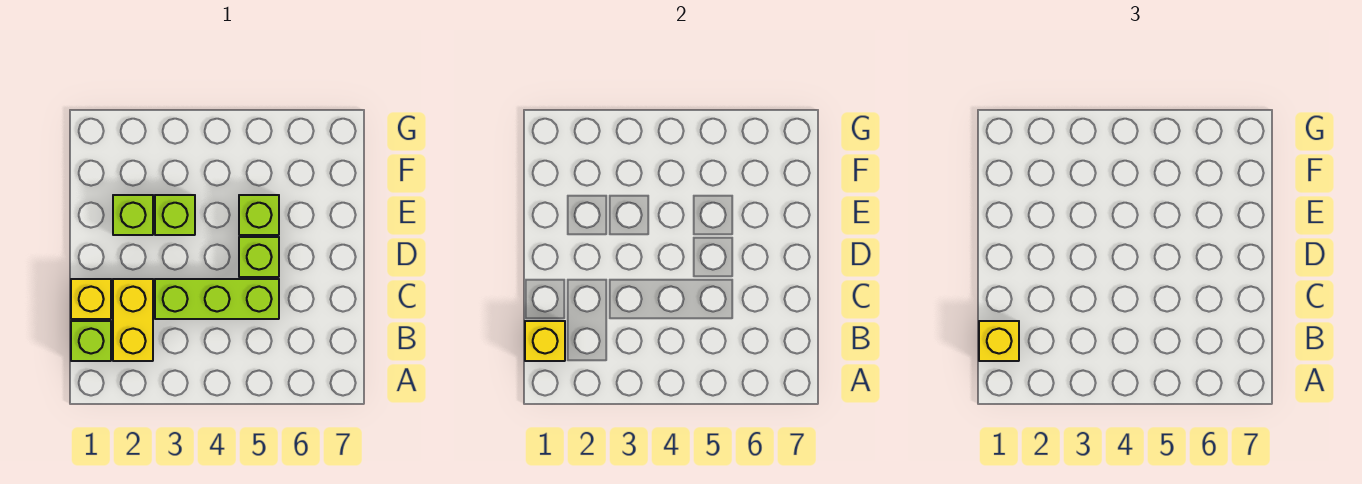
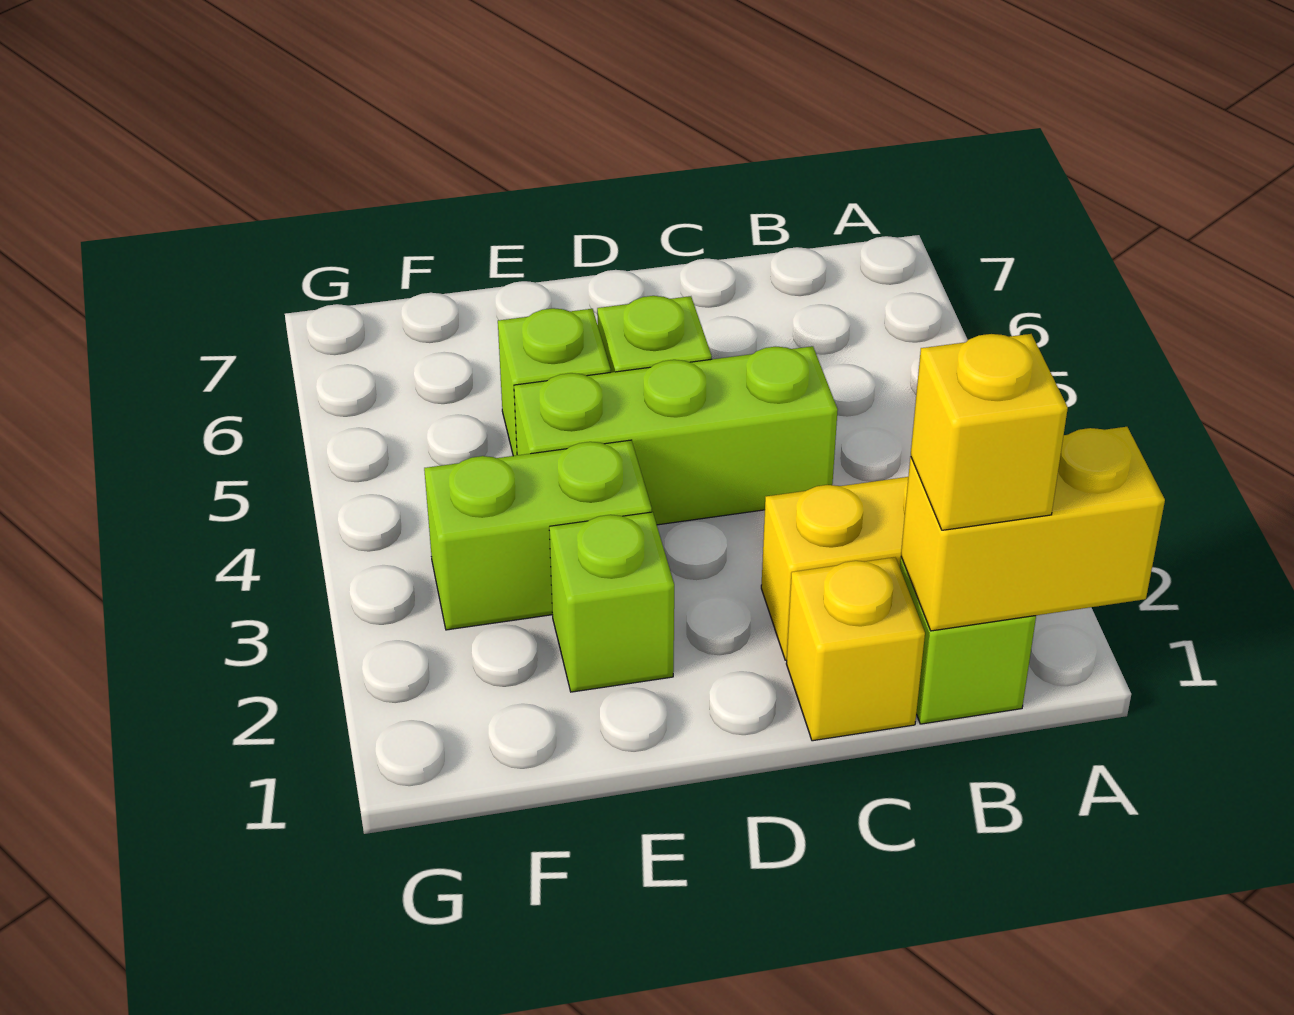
yellow 1x1 brick [525,321,565,361] -> yellow 1x2 brick [901,427,1165,631]
lime 1x3 brick [155,279,279,319] -> lime 1x3 brick turned to [514,346,838,525]
lime 1x1 brick [155,195,195,235] -> lime 1x2 brick [424,440,652,630]

